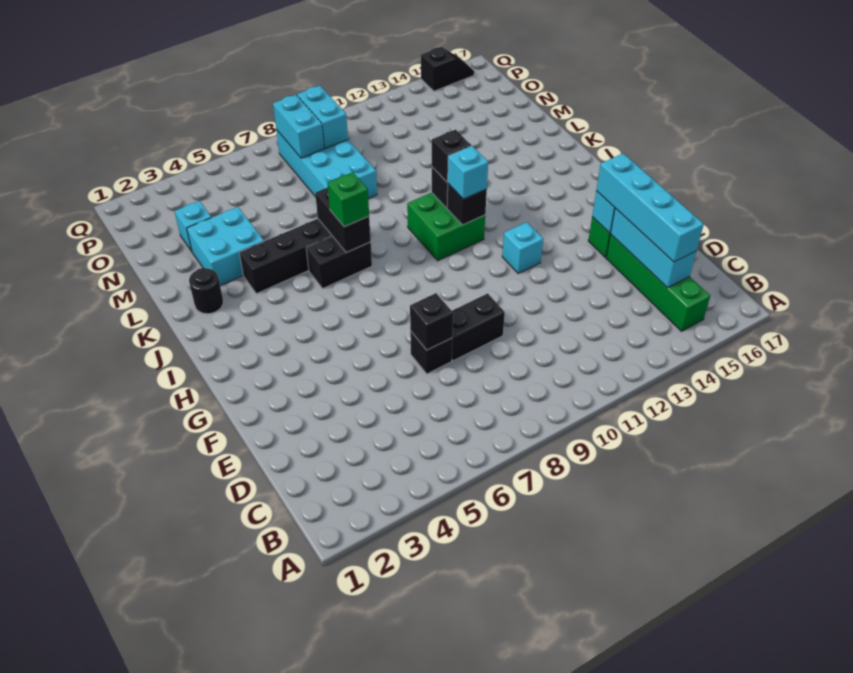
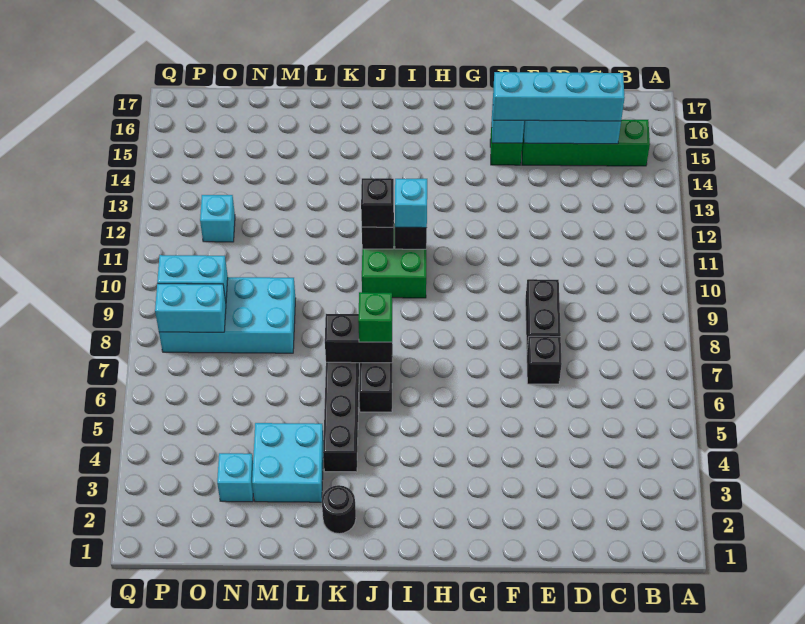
black 1x1 brick [410,293,453,350] -> none
cyan 1x1 brick [502,222,543,273] -> cyan 1x1 brick moved to [200,195,235,242]
black 1x2 slope [421,47,474,91] -> none

